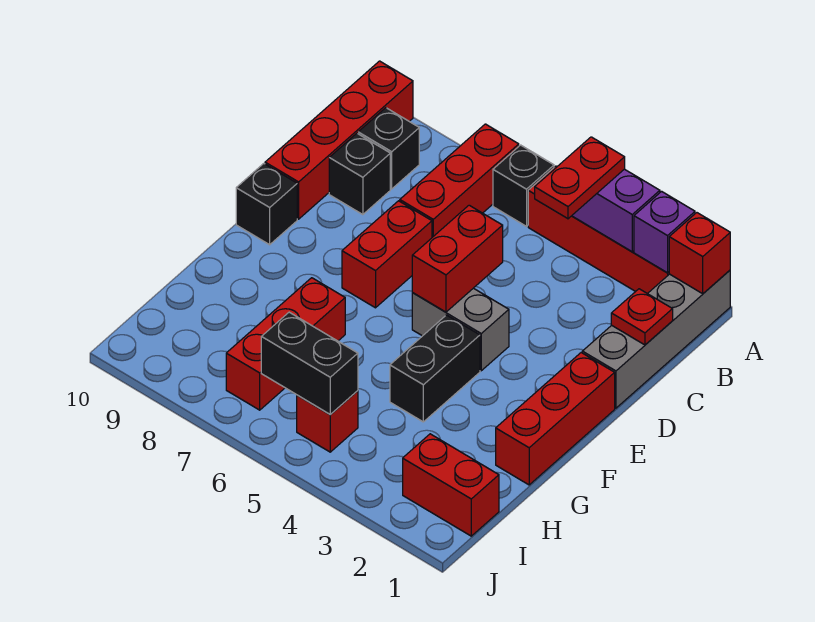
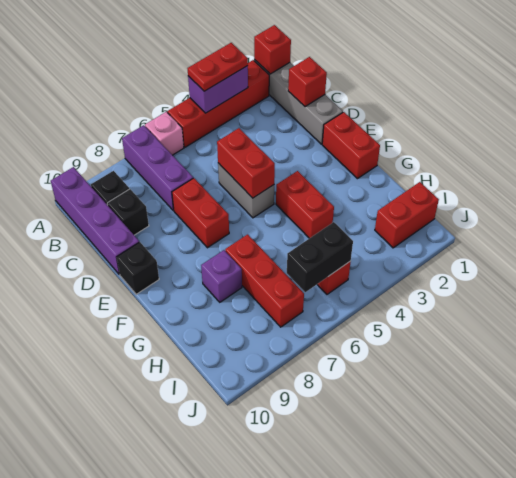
purple 1x1 brick [634,191,695,273] -> purple 1x1 brick moved to [201,250,242,302]
red 1x2 plate [535,137,625,219] -> red 1x2 plate turned to [187,43,248,91]
black 1x1 brick [493,145,554,226] -> pink 1x1 brick [145,112,184,155]
red 1x3 brick [400,124,519,237] -> purple 1x3 brick [122,125,193,210]
red 1x4 brick [265,61,413,219] -> purple 1x4 brick [51,167,139,275]
red 1x1 plate [611,289,673,345] -> red 1x1 brick [288,57,327,107]
red 1x3 brick [496,353,615,485] -> red 1x2 brick [322,112,380,179]
grey 1x2 brick [412,288,509,371] -> grey 1x2 brick turned to [218,163,274,218]
black 1x2 brick [390,315,480,422] -> red 1x2 brick [276,171,334,238]

